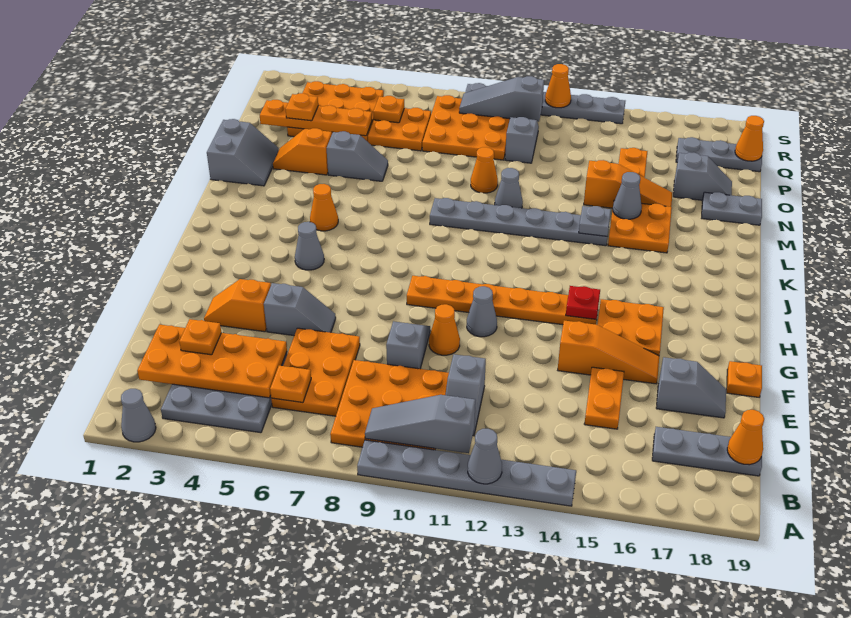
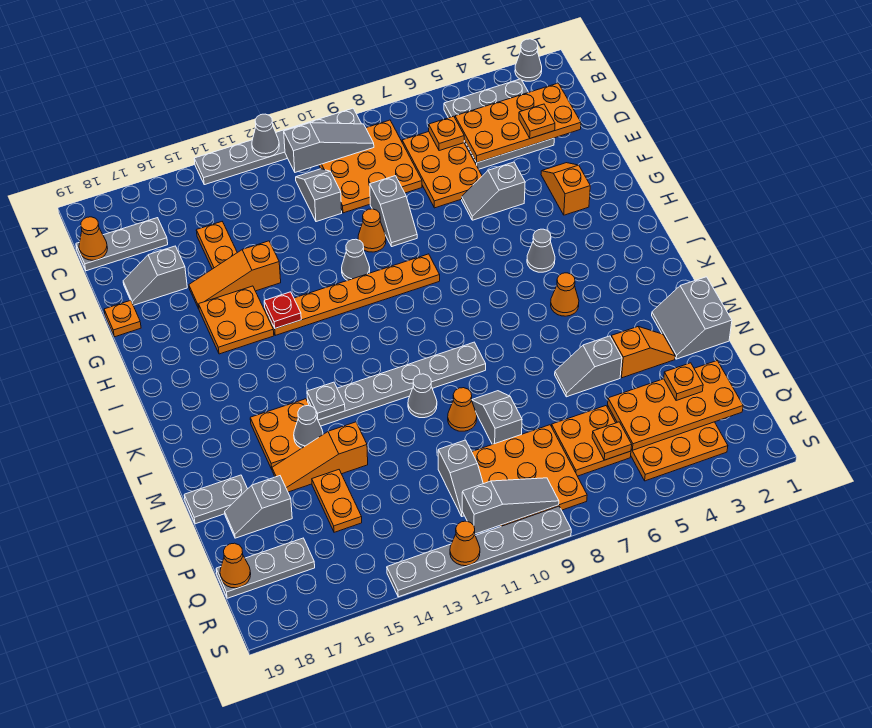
orange 1x2 slope [204,279,271,332] -> orange 1x2 slope turned to [541,163,590,215]
none -> grey 1x2 slope [472,391,522,444]
orange 1x4 plate [260,100,372,136] -> orange 2x4 plate [608,361,743,450]

